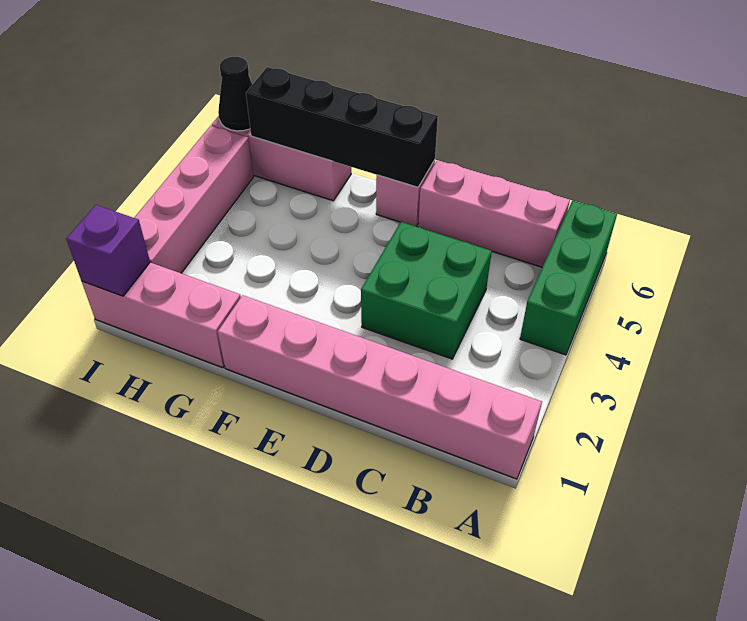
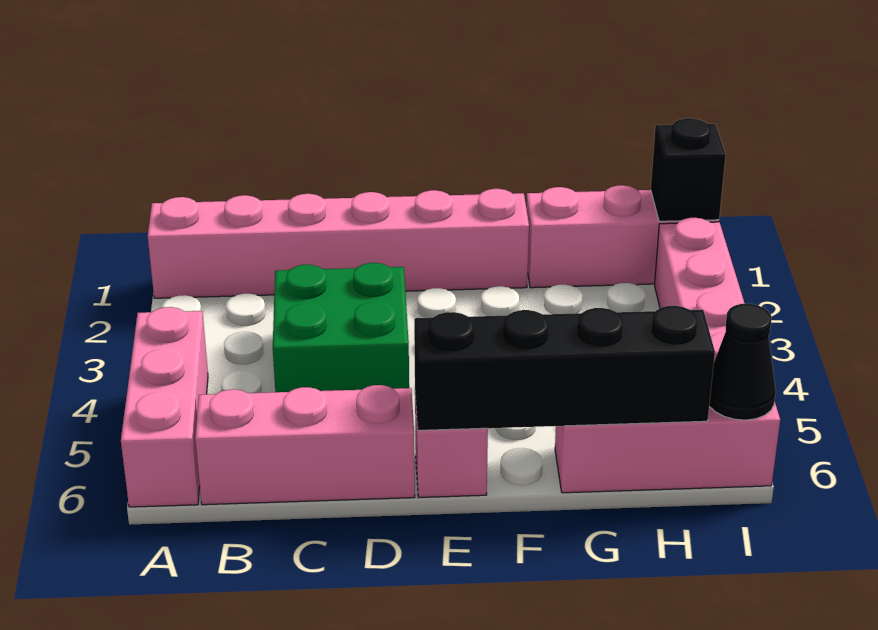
green 1x3 brick [520,201,617,355] -> pink 1x3 brick [121,307,208,507]
purple 1x1 brick [66,205,150,296] -> black 1x1 brick [651,118,726,221]

